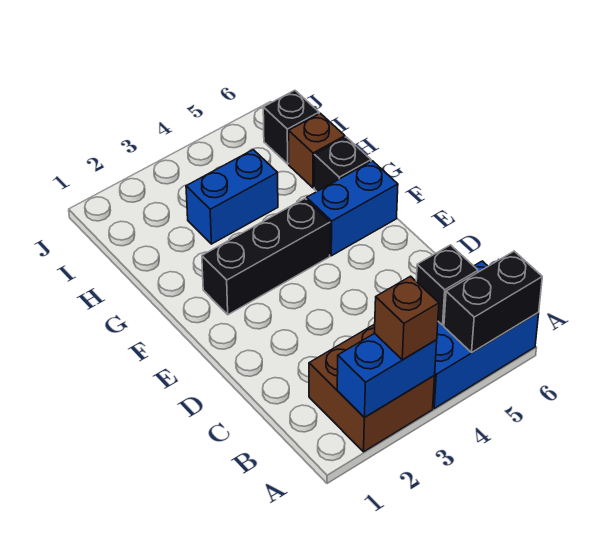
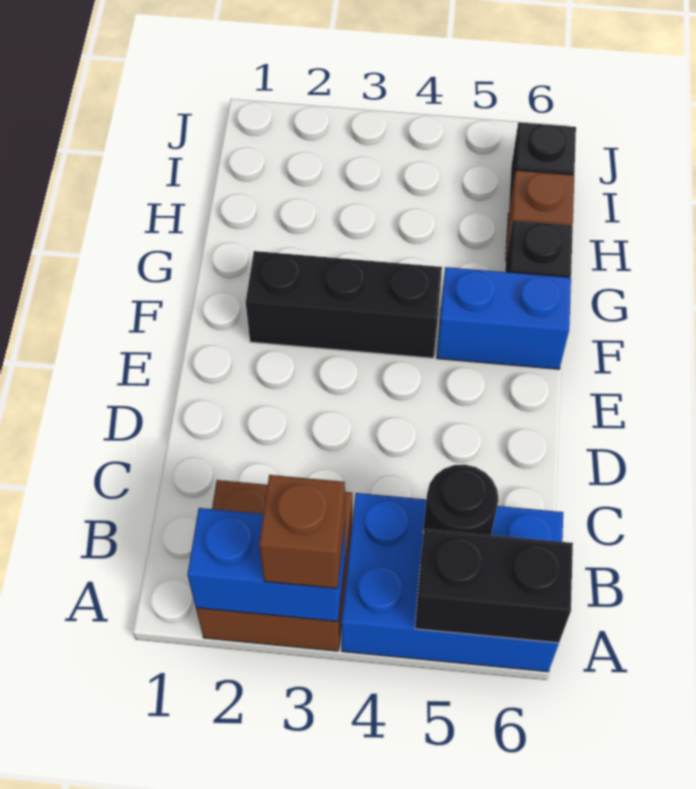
black 1x1 brick [416,245,478,325] -> black 1x1 round brick [423,465,499,535]
blue 1x2 brick [186,150,278,244] -> none

